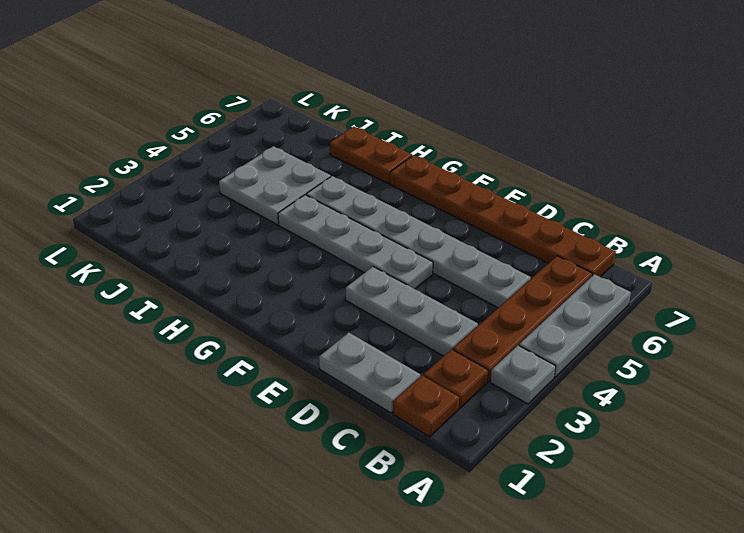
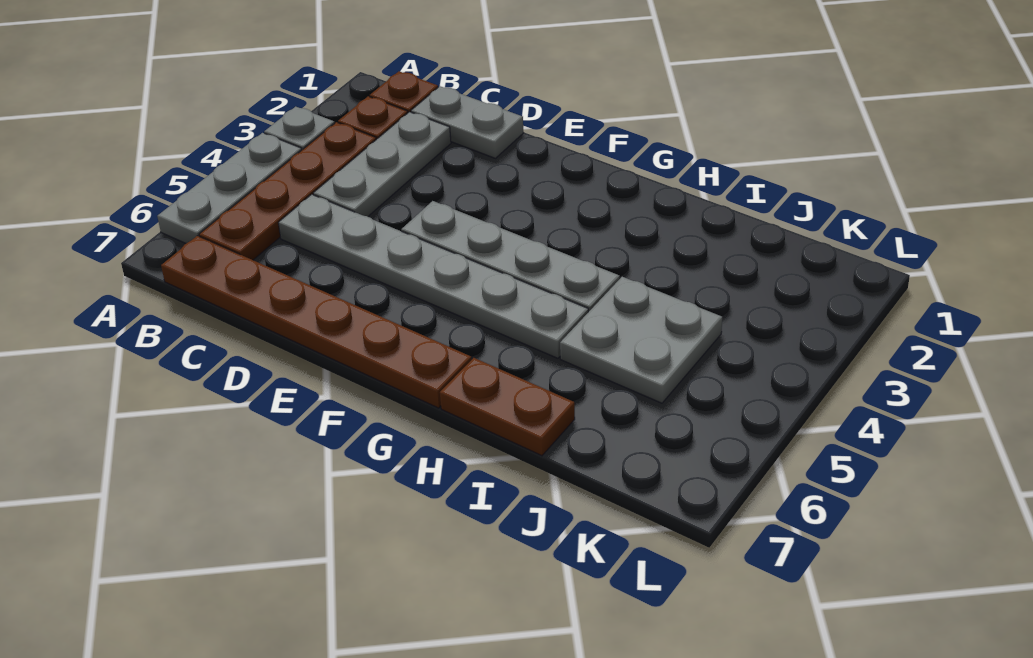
grey 1x3 plate [346,267,478,356] -> grey 1x3 plate turned to [313,112,451,217]

